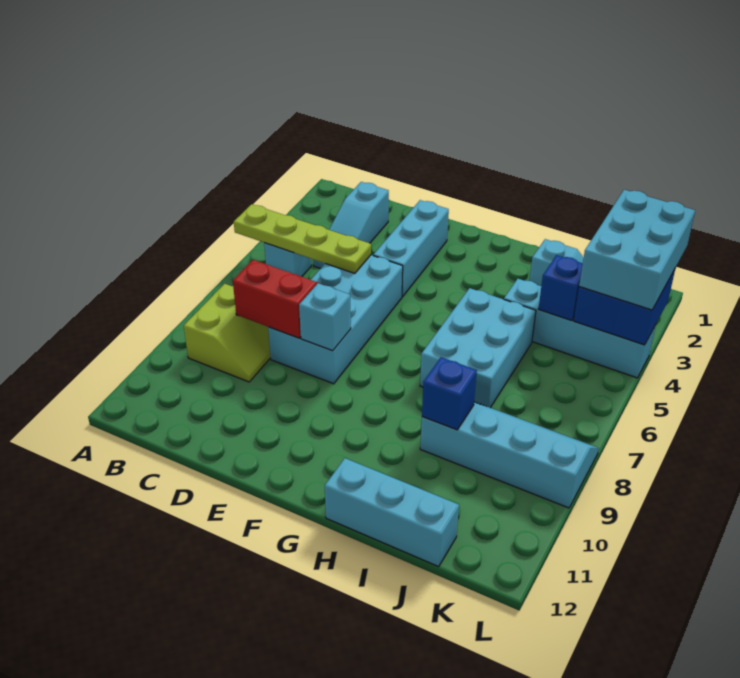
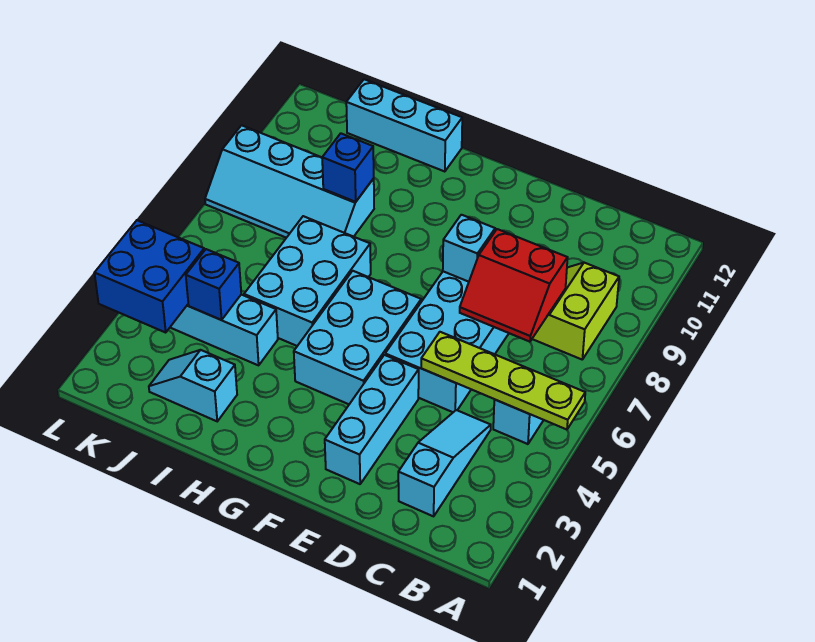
cyan 2x3 brick [579,190,695,310] -> cyan 2x3 brick moved to [294,271,421,404]

